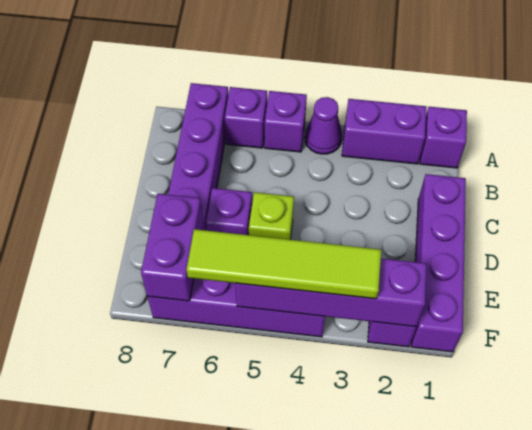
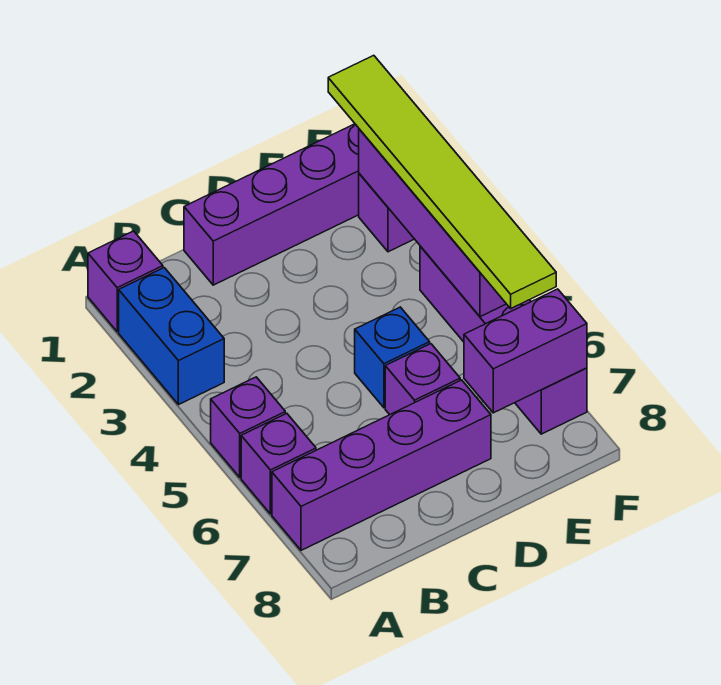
purple 1x2 brick [342,99,427,164] -> blue 1x2 brick [119,268,224,405]
purple 1x1 cone [305,97,342,154] -> none
lime 1x1 brick [249,192,294,240] -> blue 1x1 brick [355,307,430,408]
lime 1x4 tile [187,229,381,299] -> lime 1x6 tile [328,55,556,308]

